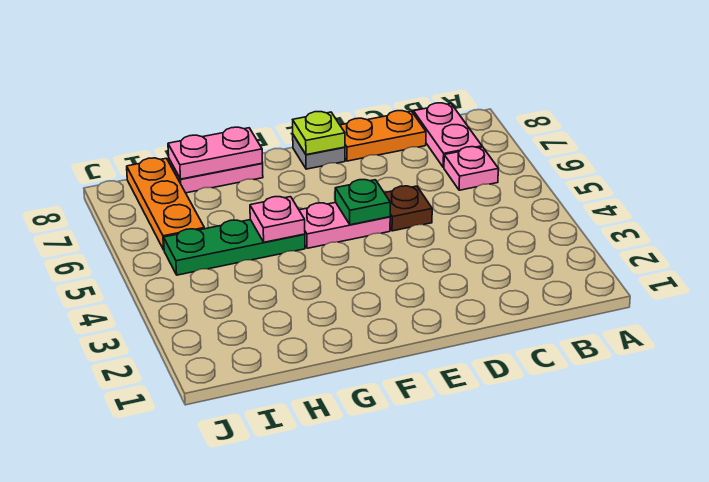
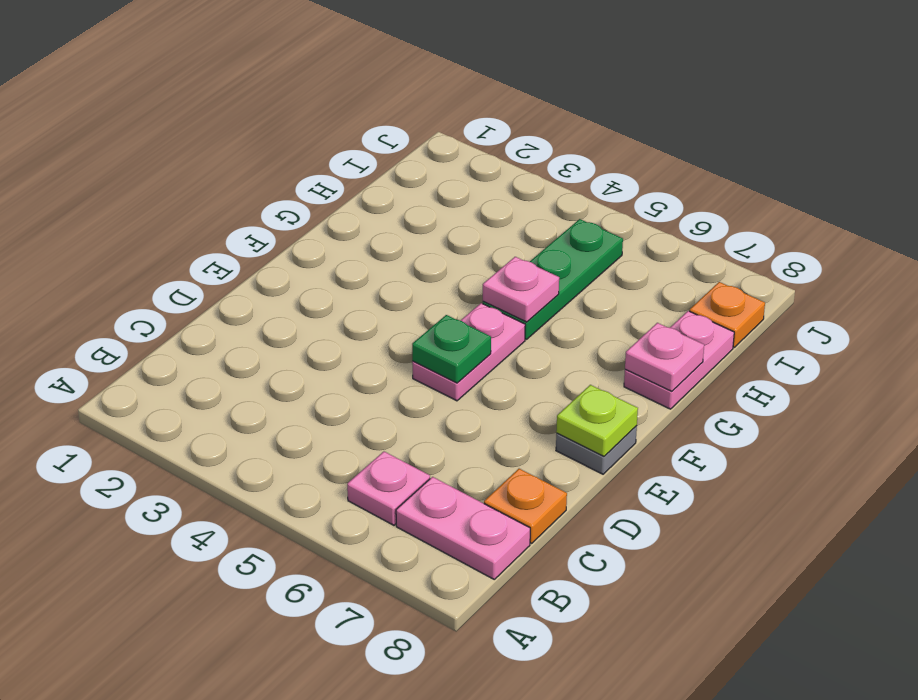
orange 1x2 plate [340,111,426,161] -> orange 1x1 plate [484,469,567,543]
brown 1x1 plate [385,186,432,231] -> none
pink 1x2 plate [168,127,263,179] -> pink 1x1 plate [625,323,704,391]
orange 1x3 plate [127,158,204,250] -> orange 1x1 plate [689,282,765,347]

